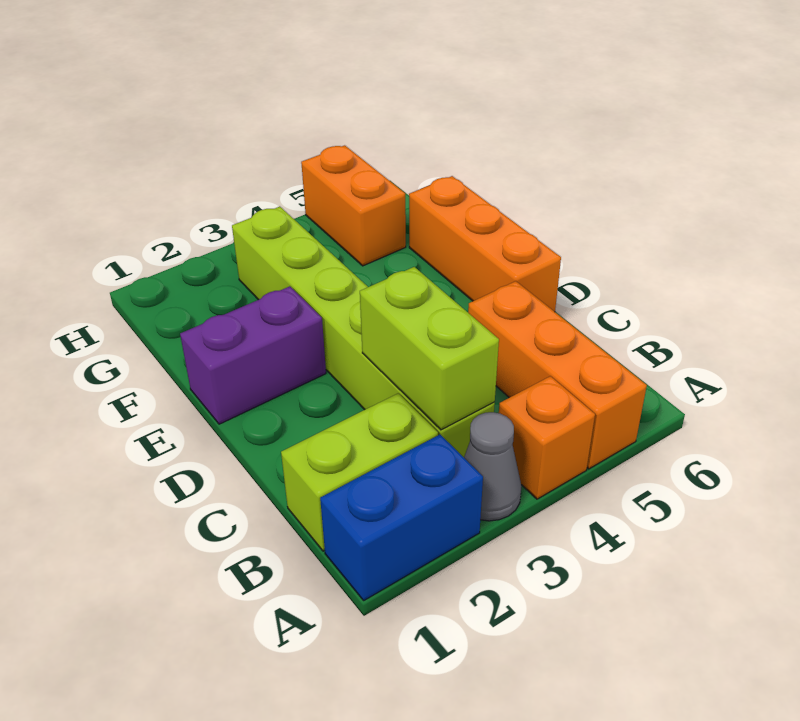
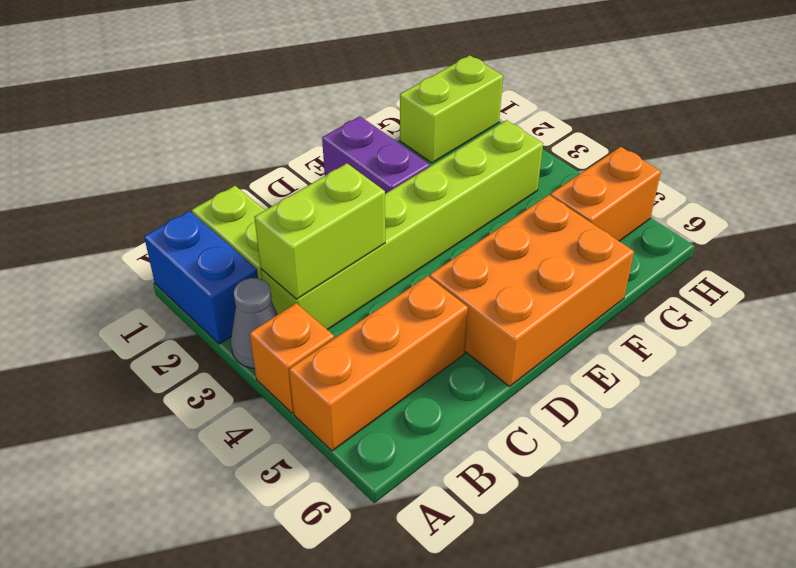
orange 1x3 brick [409,176,561,312] -> orange 2x3 brick [430,195,634,386]
none -> lime 1x2 brick [400,55,503,163]

